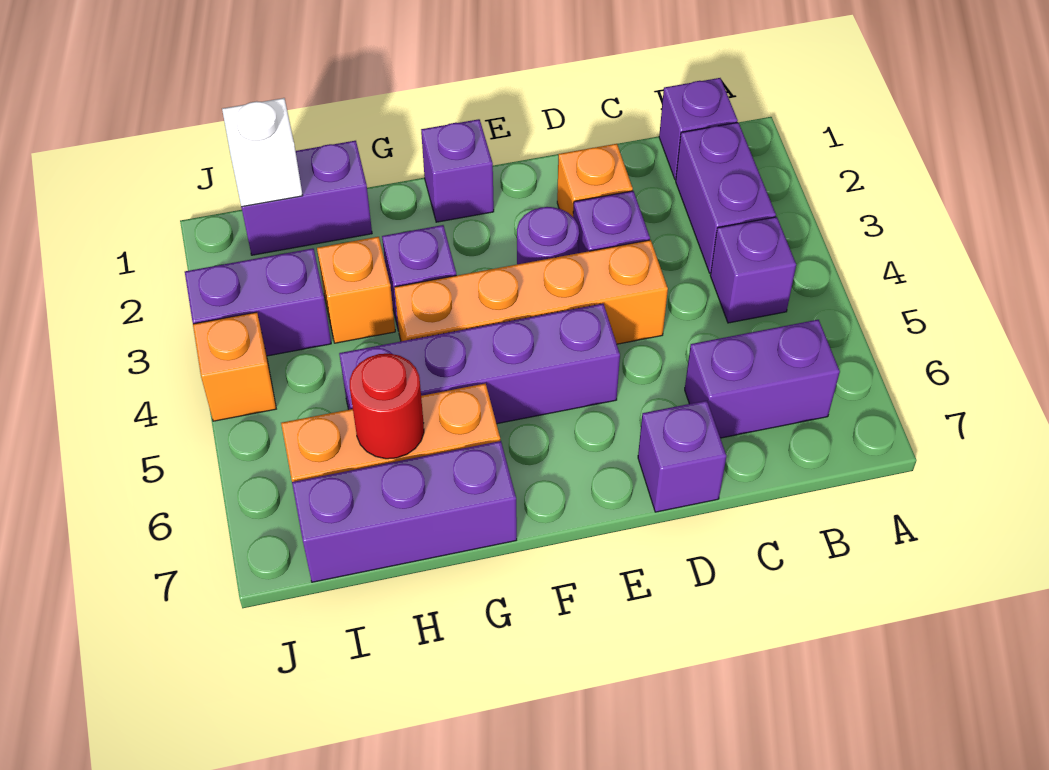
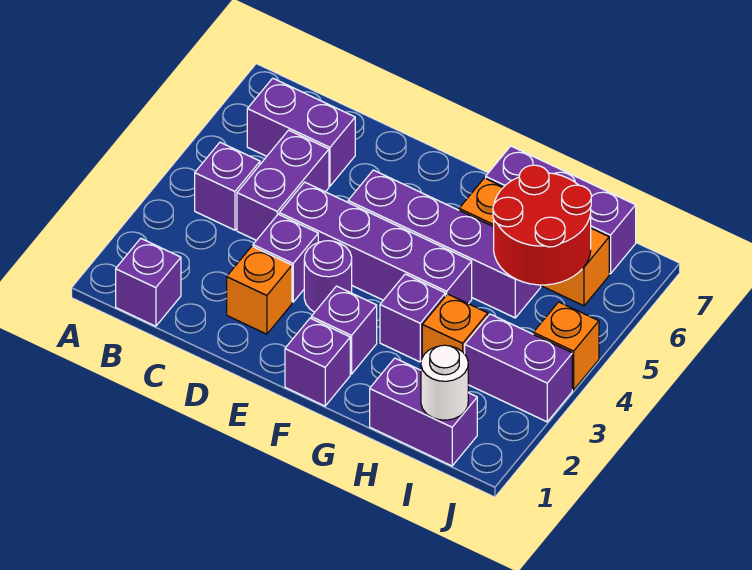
purple 1x2 brick [676,122,776,273] -> purple 1x2 brick moved to [237,130,329,240]
orange 1x4 brick [394,240,668,344] -> purple 1x4 brick [279,182,472,304]
purple 1x1 brick [638,401,726,512] -> purple 1x1 brick moved to [311,286,377,374]
red 1x1 round brick [350,354,424,459] -> red 2x2 round brick [493,165,591,285]
white 1x1 brick [222,98,303,207] -> white 1x1 round brick [421,345,468,420]

